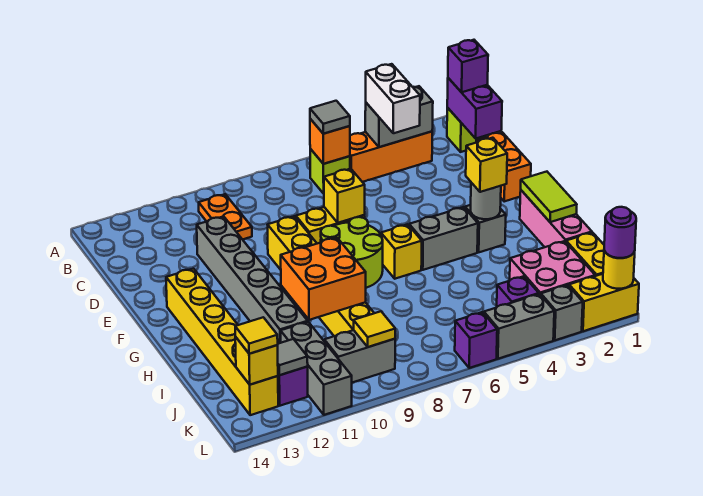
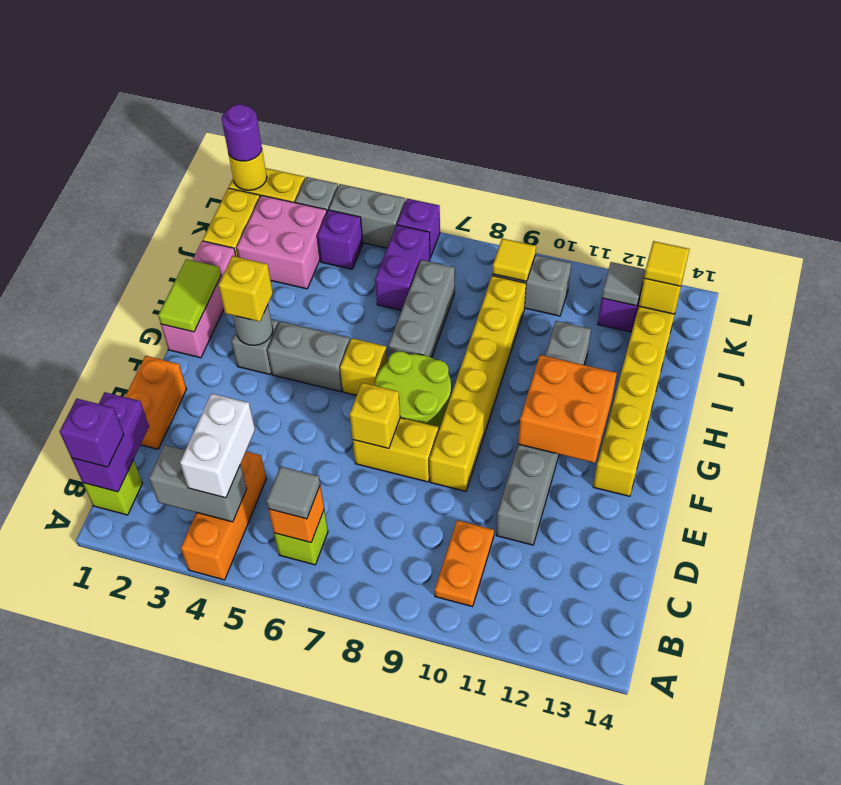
orange 1x3 brick [350,131,432,182] -> orange 1x3 brick turned to [181,451,266,580]
orange 2x2 brick [281,238,366,320] -> orange 2x2 brick moved to [518,355,617,463]
none -> purple 1x2 brick [375,225,430,310]
grey 1x3 brick [281,322,352,415] -> grey 1x3 brick moved to [389,260,455,358]

